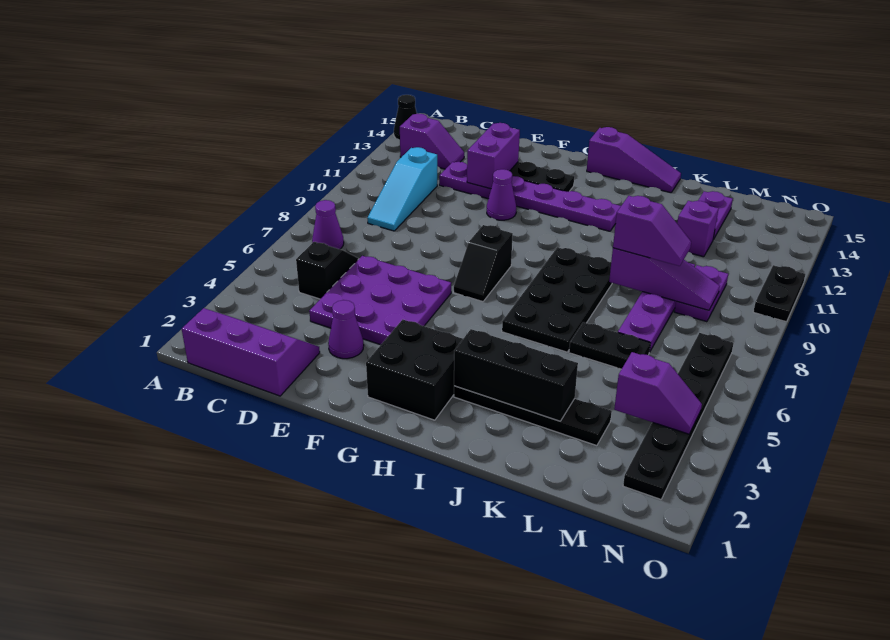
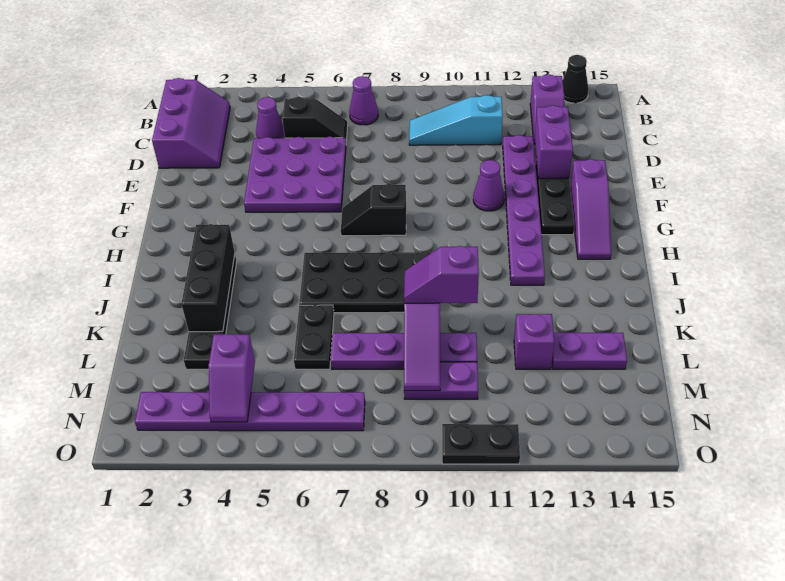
purple 1x1 cone [328,300,364,359] -> purple 1x1 cone moved to [256,97,285,138]
purple 1x2 brick [467,123,520,189] -> purple 1x2 brick turned to [535,105,573,179]
black 2x2 brick [366,320,463,420] -> none
purple 1x3 slope [587,127,681,193] -> purple 1x3 slope moved to [570,159,611,259]
purple 1x2 slope [613,196,691,266] -> purple 1x2 slope turned to [404,246,479,303]
black 1x6 plate [623,333,733,499] -> purple 1x6 plate [135,392,365,431]

